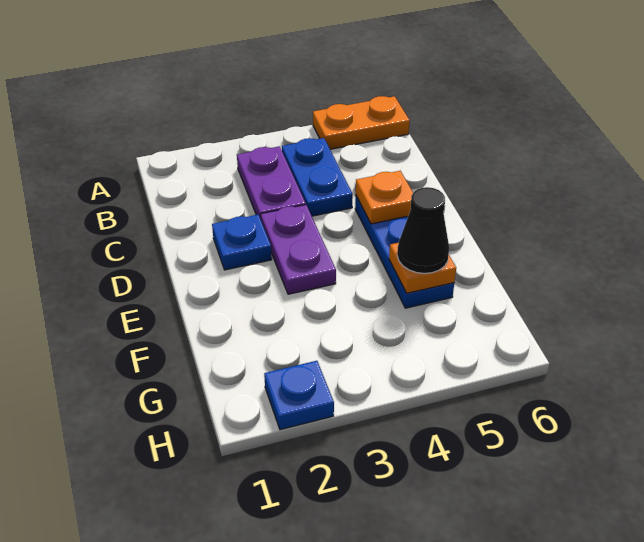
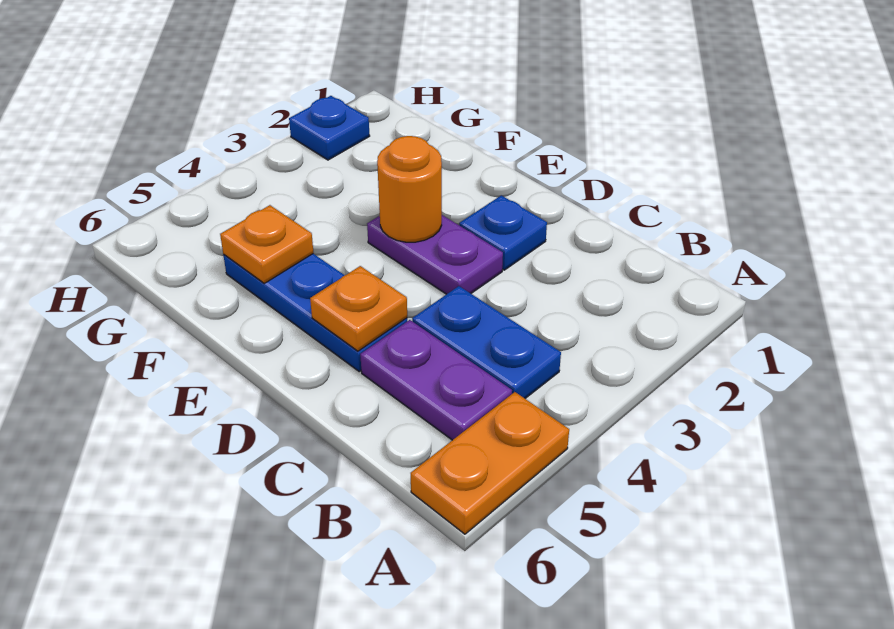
purple 1x2 plate [237,146,306,219] -> purple 1x2 plate moved to [360,320,512,440]
none -> orange 1x1 round brick [377,136,442,242]
black 1x1 cone [397,187,449,274] -> none

